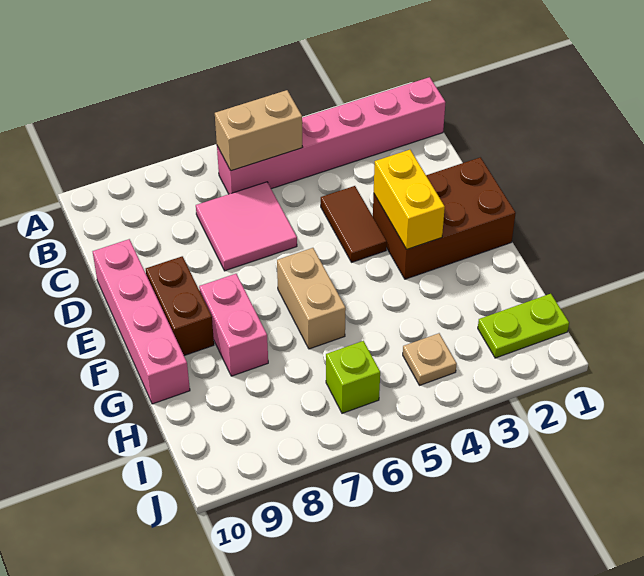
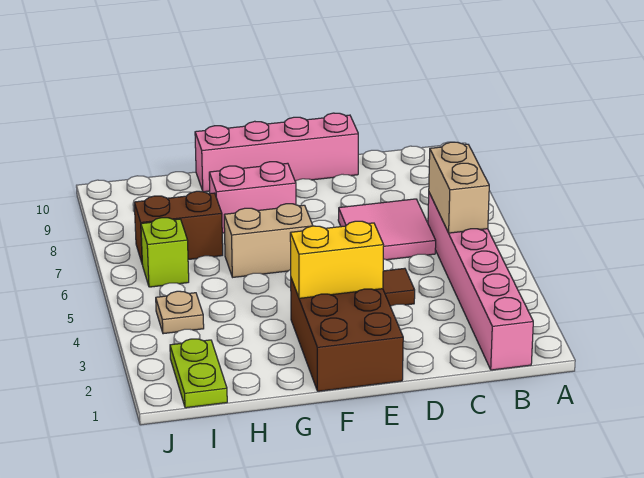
brown 1x2 brick [146,256,214,356] -> brown 1x2 brick moved to [134,191,223,262]

